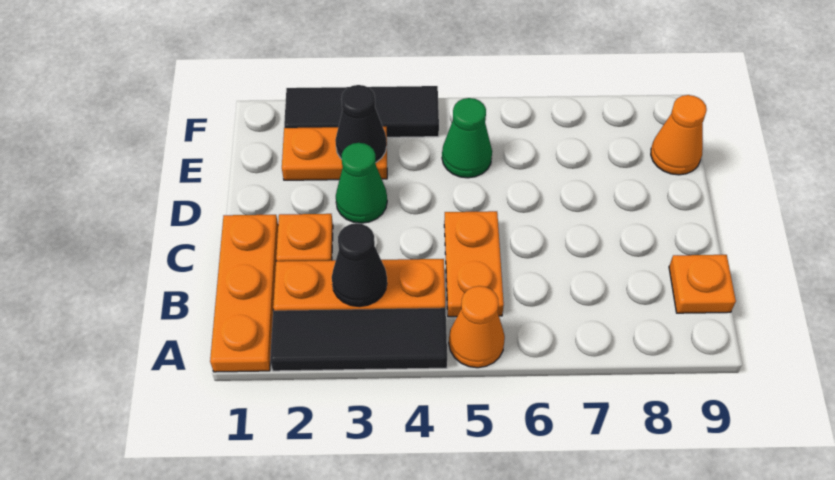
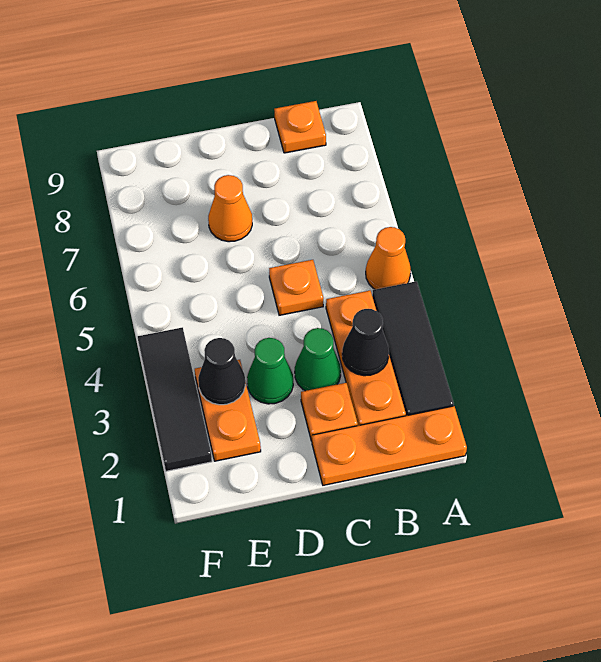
orange 1x2 plate [444,211,504,317] -> orange 1x1 plate [269,260,323,315]
green 1x1 cone [442,98,492,178] -> green 1x1 cone moved to [295,328,341,391]
orange 1x1 cone [651,95,707,175] -> orange 1x1 cone moved to [208,175,252,242]

